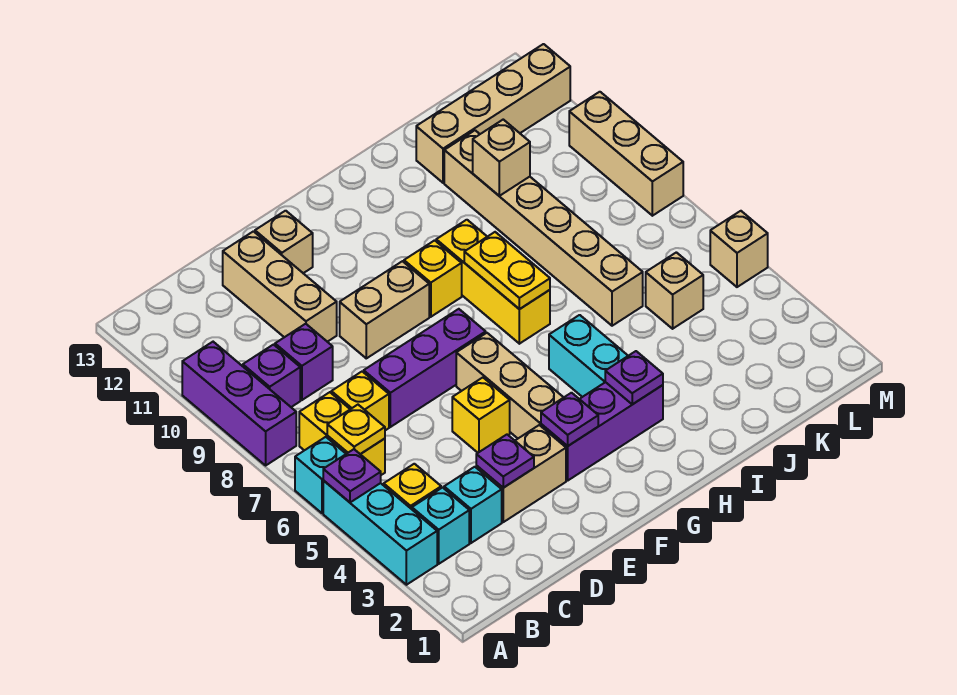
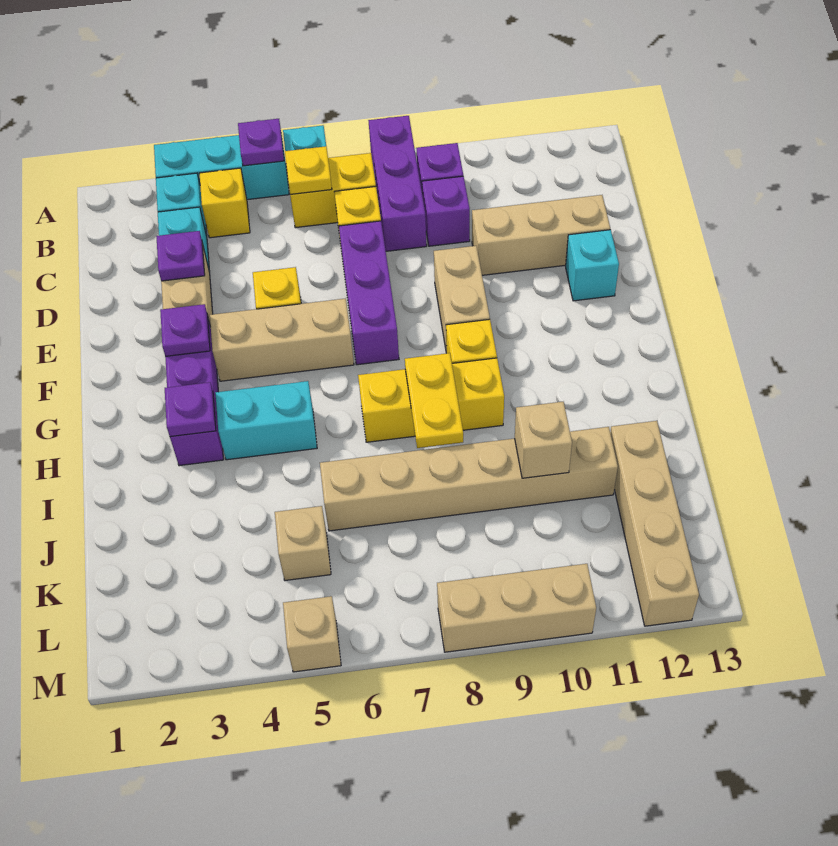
purple 1x3 brick [182,342,296,465] -> purple 1x3 brick turned to [368,116,427,251]
tan 1x1 brick [255,211,313,273] -> cyan 1x1 brick [566,230,619,301]
yellow 1x2 plate [464,232,550,309] -> yellow 1x2 plate turned to [405,353,463,448]

